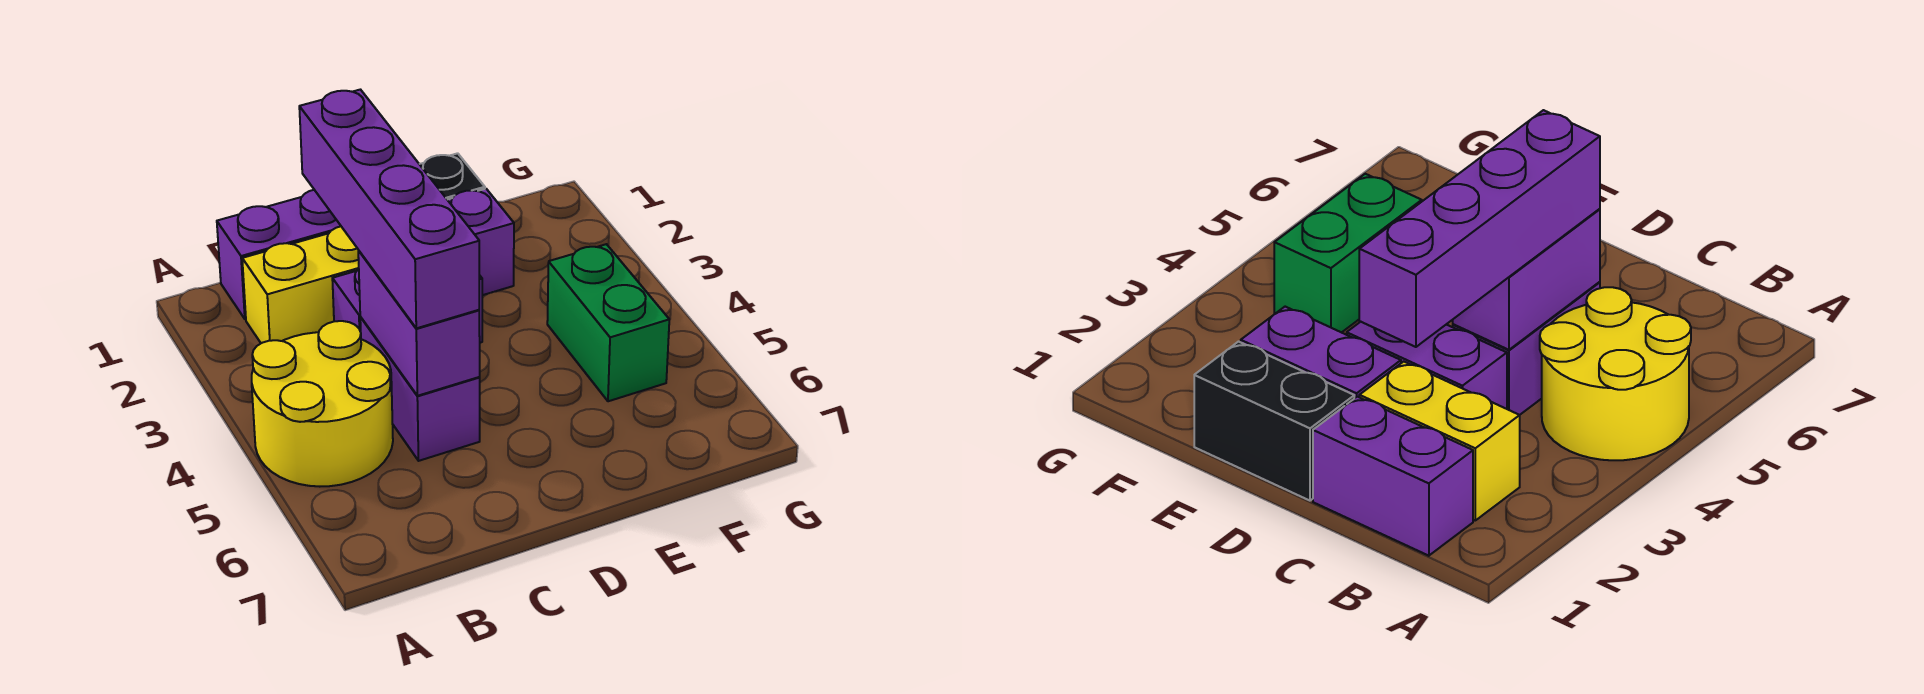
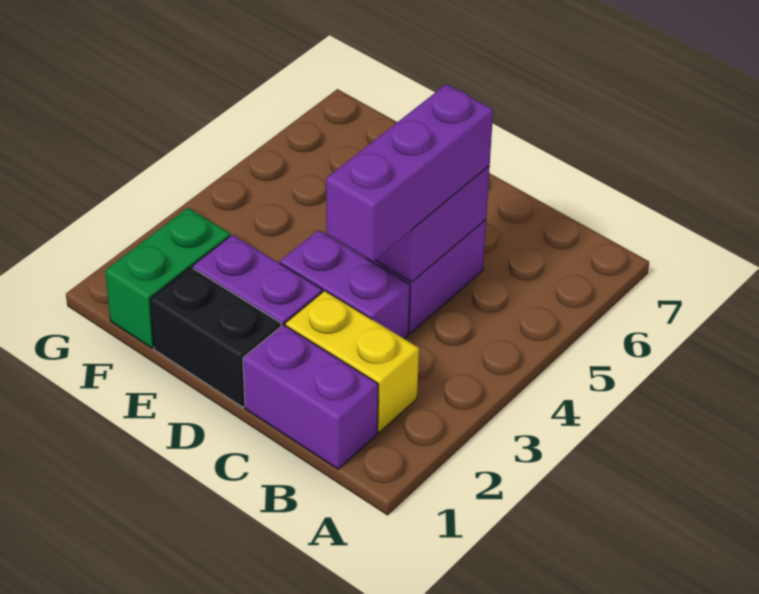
yellow 2x2 round brick [252,321,393,487] -> none
purple 1x4 brick [299,90,479,328] -> purple 1x3 brick [326,84,493,262]
green 1x2 brick [547,244,669,401] -> green 1x2 brick moved to [105,208,230,348]

